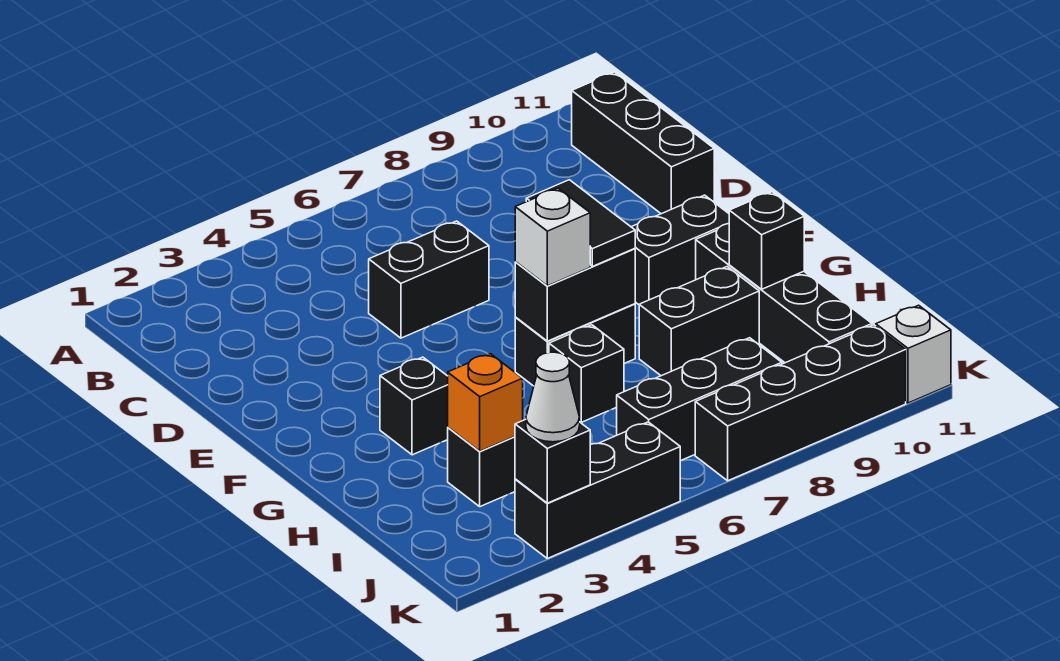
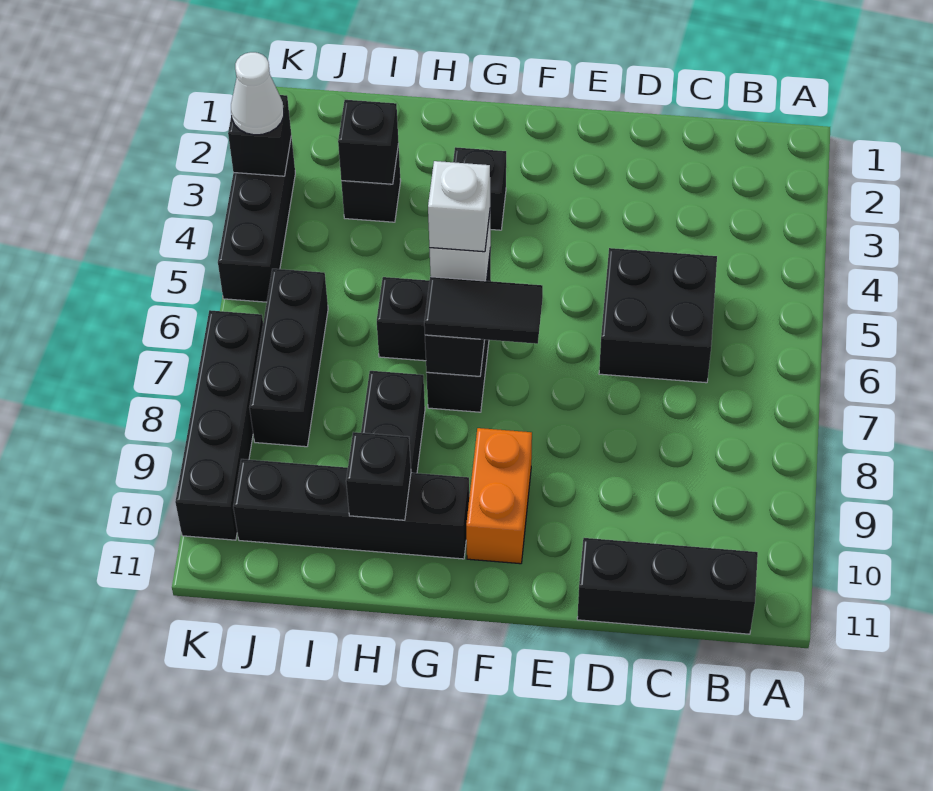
black 1x2 brick [369,221,489,338] -> black 2x2 brick [599,248,717,383]
black 1x2 brick [632,195,729,305] -> orange 1x2 brick [466,428,532,564]
orange 1x1 brick [448,354,523,451] -> black 1x1 brick [338,100,399,184]
white 1x1 brick [876,305,951,403] -> white 1x1 brick moved to [428,161,490,252]

